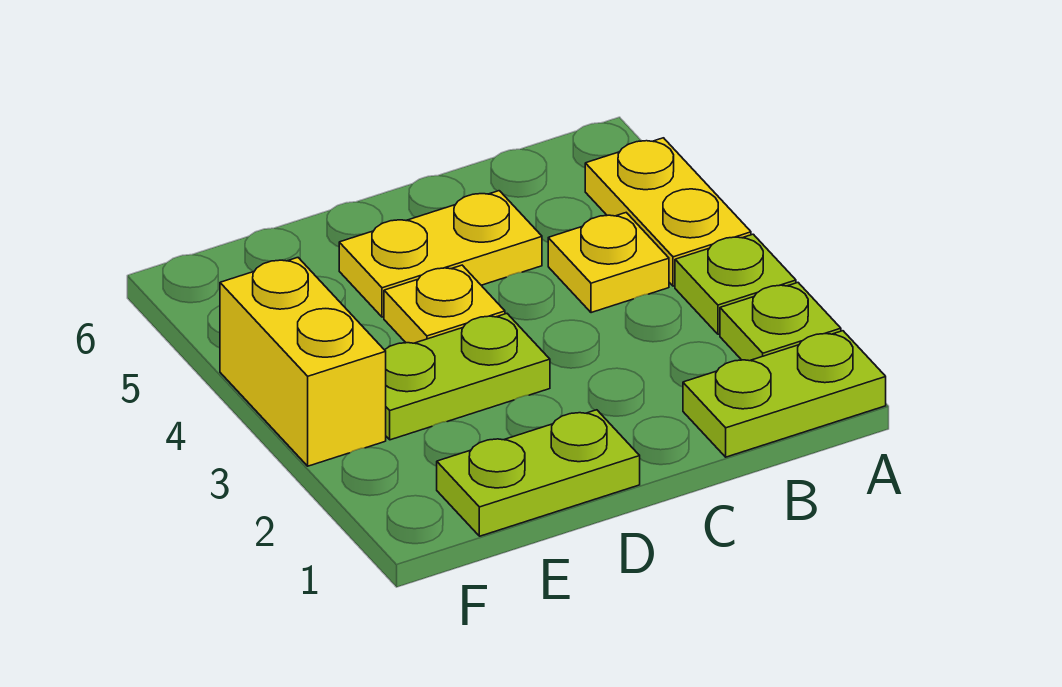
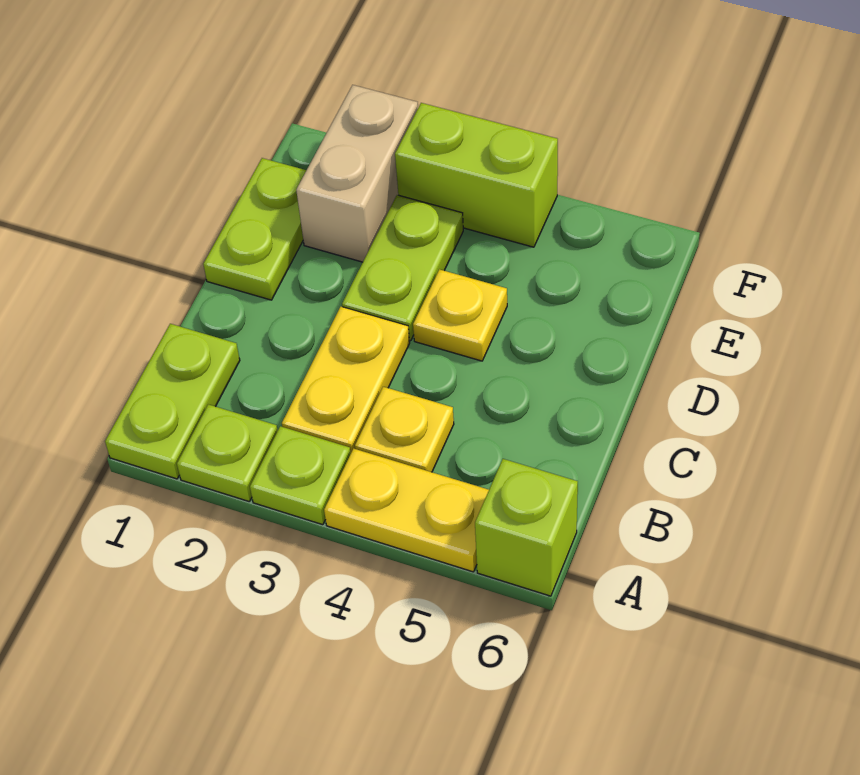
none -> lime 1x1 brick [475,459,578,596]
yellow 1x2 plate [339,191,542,317] -> yellow 1x2 plate moved to [282,307,410,453]
none -> tan 1x2 brick [296,85,418,262]
yellow 1x2 brick [220,258,386,466] -> lime 1x2 brick [395,103,558,247]

